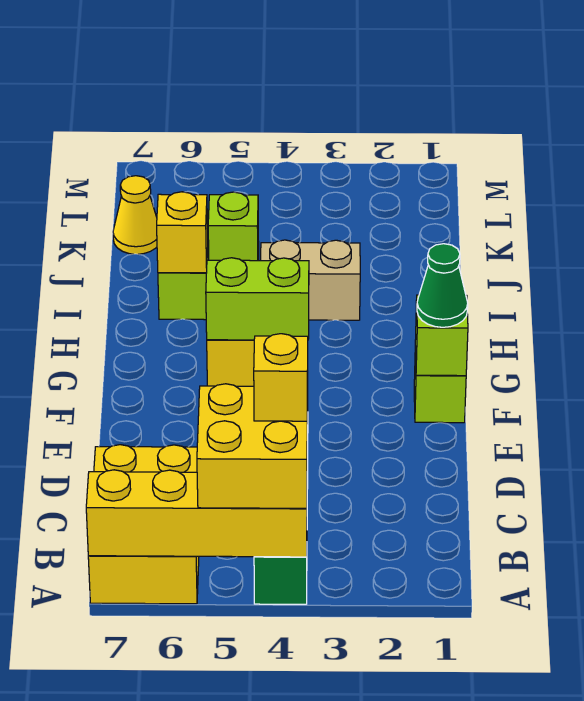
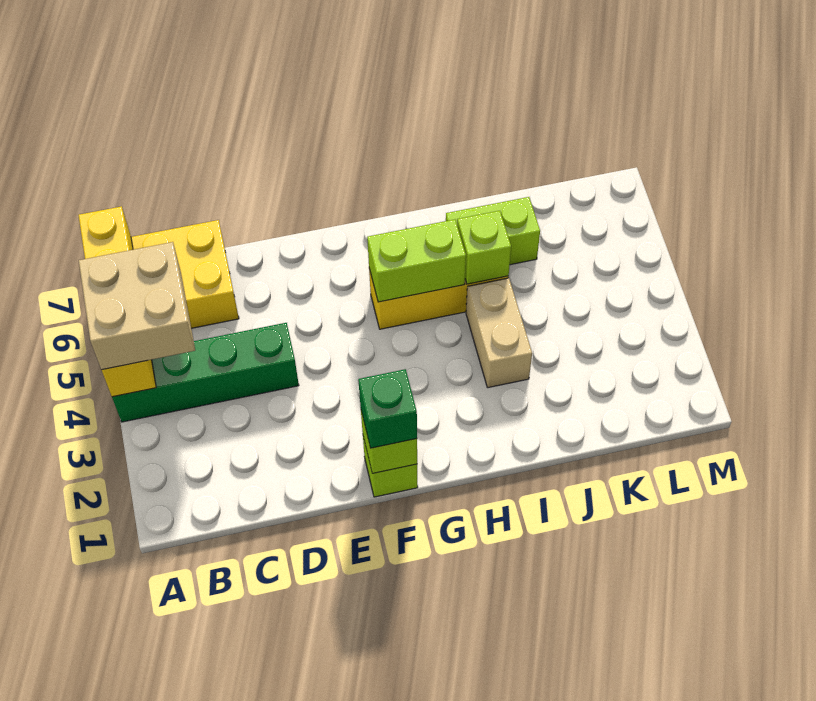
yellow 2x2 brick [197,384,308,508] -> tan 2x2 brick [79,242,195,370]
yellow 1x1 brick [254,334,308,421] -> none
green 1x1 cone [417,244,468,327] -> green 1x1 brick [358,369,417,448]
lime 1x2 brick [206,258,309,340] -> lime 1x2 brick turned to [367,219,466,302]
yellow 1x1 brick [157,192,208,273] -> none
yellow 1x1 cone [113,176,157,254] -> none

